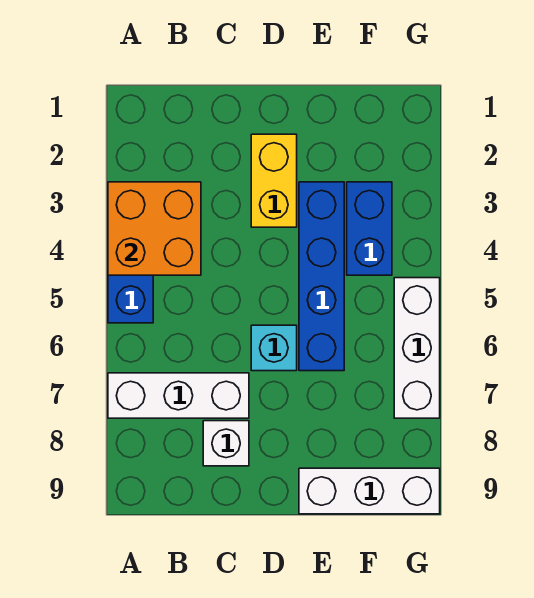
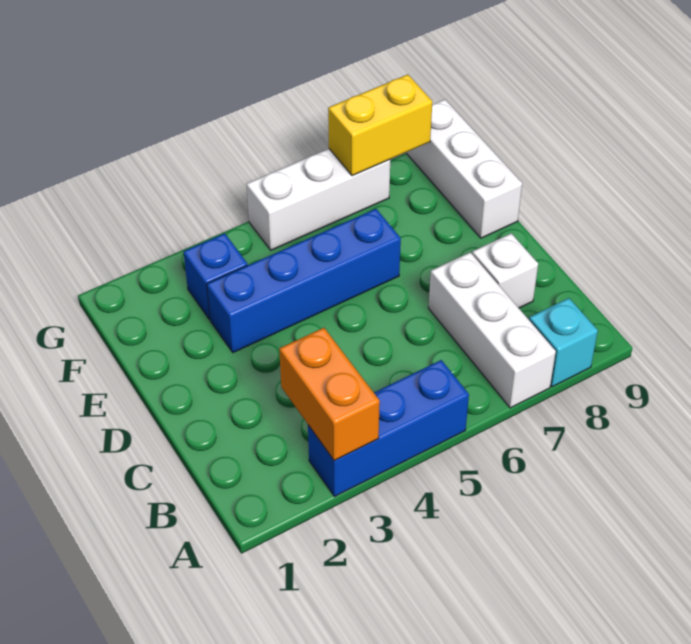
orange 2x2 brick [108,182,201,275] -> orange 1x2 brick [279,328,380,461]
yellow 1x2 brick [251,134,297,227] -> yellow 1x2 brick moved to [328,75,432,176]
cyan 1x1 brick [251,325,297,371] -> cyan 1x1 brick moved to [529,298,598,387]
blue 1x2 brick [347,182,392,275] -> blue 1x1 brick [184,233,248,320]

